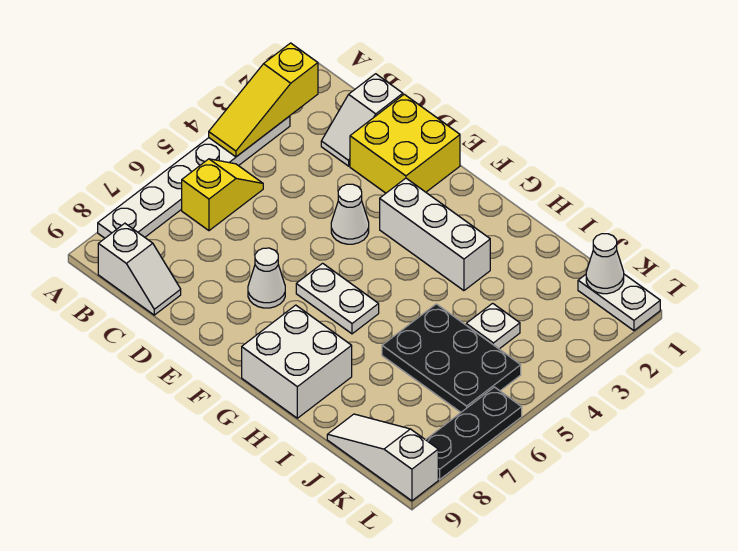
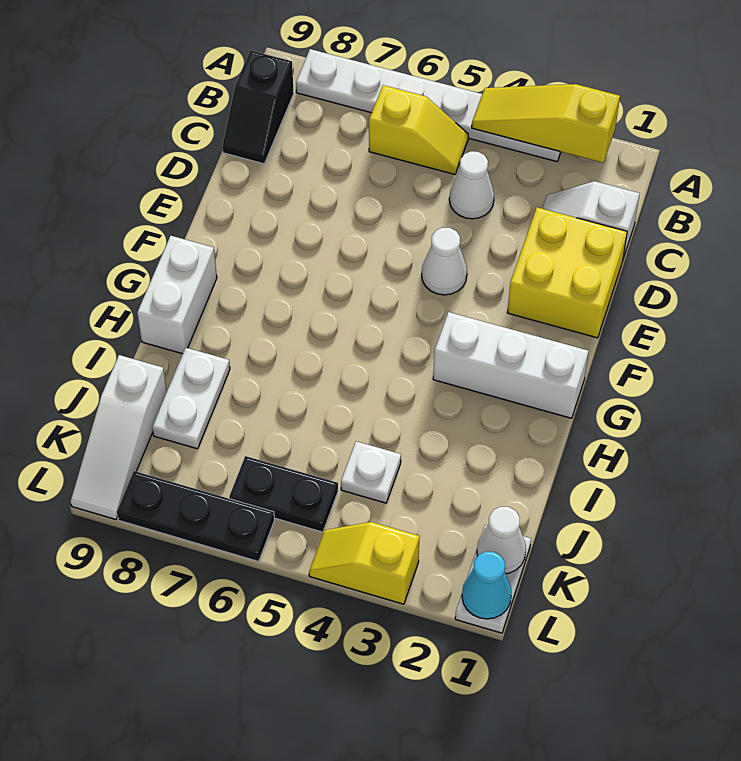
white 1x2 slope [98,223,181,315] -> black 1x2 slope [222,50,294,164]
white 1x1 cone [248,248,285,308] -> white 1x1 cone moved to [449,151,494,219]
white 1x3 brick [380,178,490,291] -> white 1x3 brick turned to [433,312,588,418]
white 1x2 plate [296,263,379,334] -> white 1x2 plate moved to [152,348,230,449]
white 2x2 brick [242,305,352,418] -> white 1x2 brick [137,236,217,354]
black 2x3 plate [382,304,521,412] -> black 1x2 plate [229,456,338,532]
white 1x3 slope [327,414,438,501] -> white 1x3 slope turned to [71,355,167,519]
none -> cyan 1x1 cone [462,551,512,619]
none -> yellow 1x2 slope [309,522,420,604]

